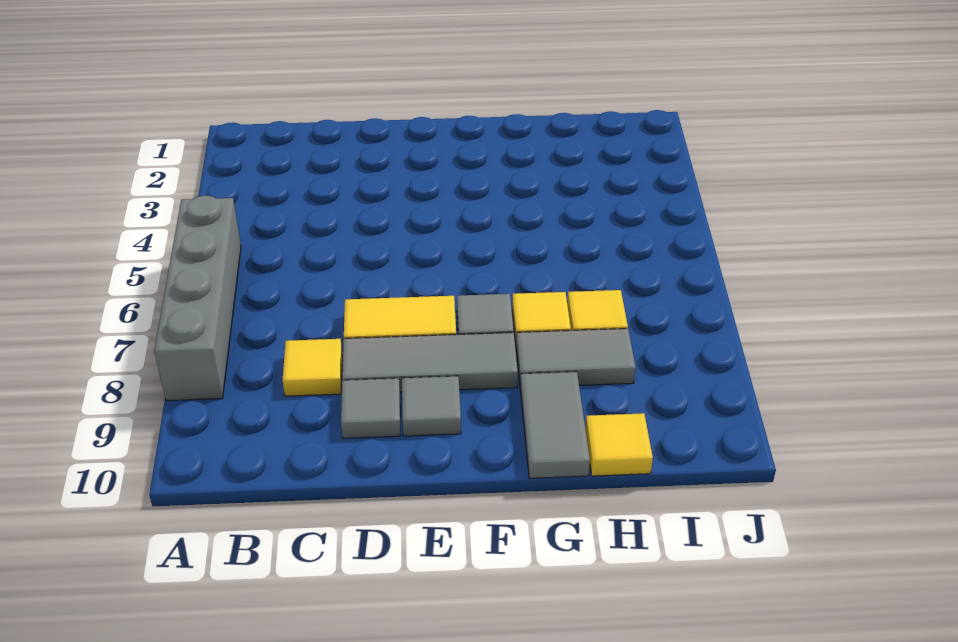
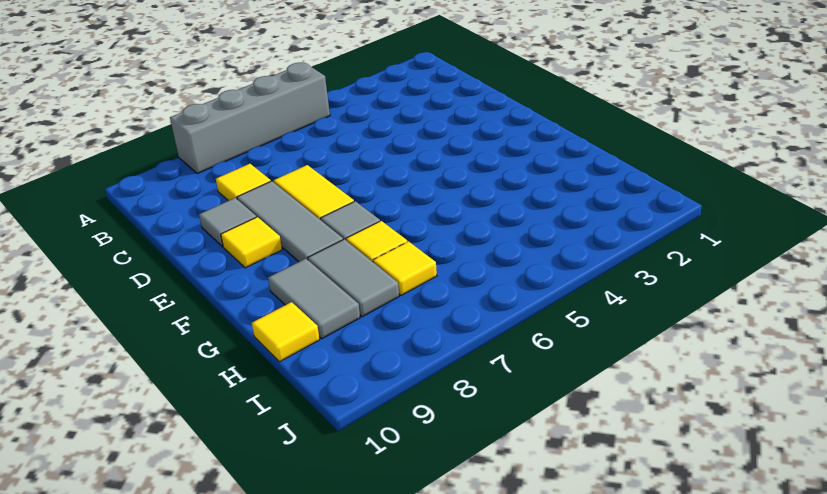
grey 1x1 tile [402,376,461,436] -> yellow 1x1 tile [221,217,282,268]
grey 1x2 tile [520,372,590,478] -> grey 1x2 tile turned to [268,259,360,339]

